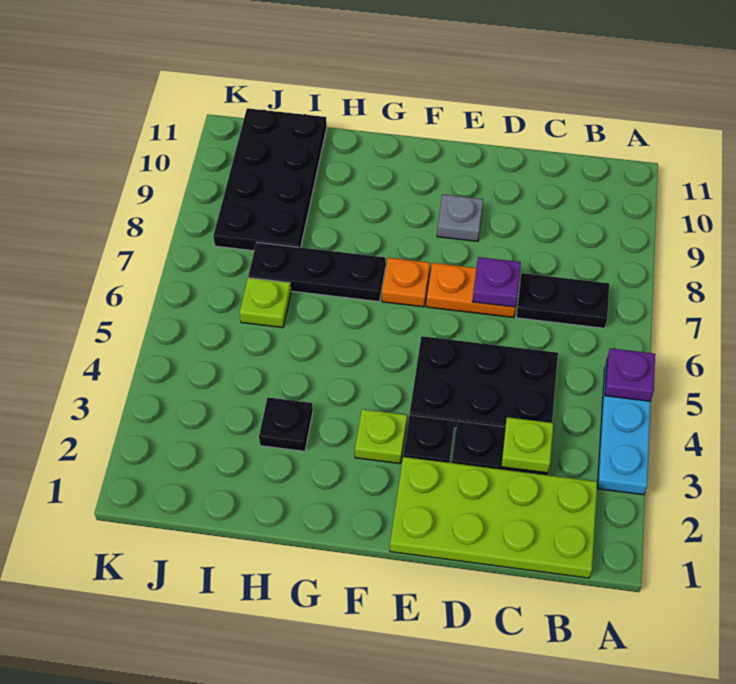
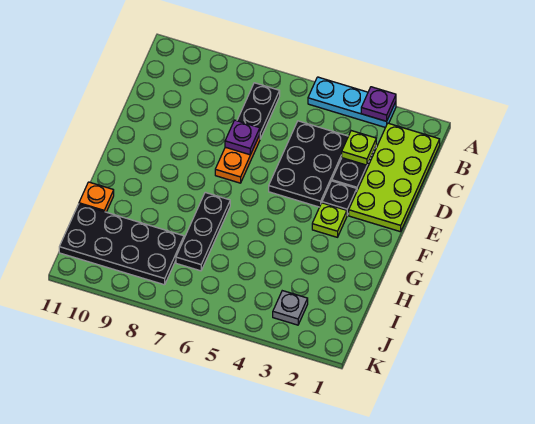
purple 1x1 plate [605,348,655,401] -> purple 1x1 plate moved to [361,87,396,121]
grey 1x1 plate [437,194,483,241] -> grey 1x1 plate moved to [273,291,308,325]
orange 1x1 plate [382,258,430,307] -> orange 1x1 plate moved to [79,182,114,212]
black 1x1 plate [259,397,313,451] -> none
lime 1x1 plate [240,278,291,328] -> none

